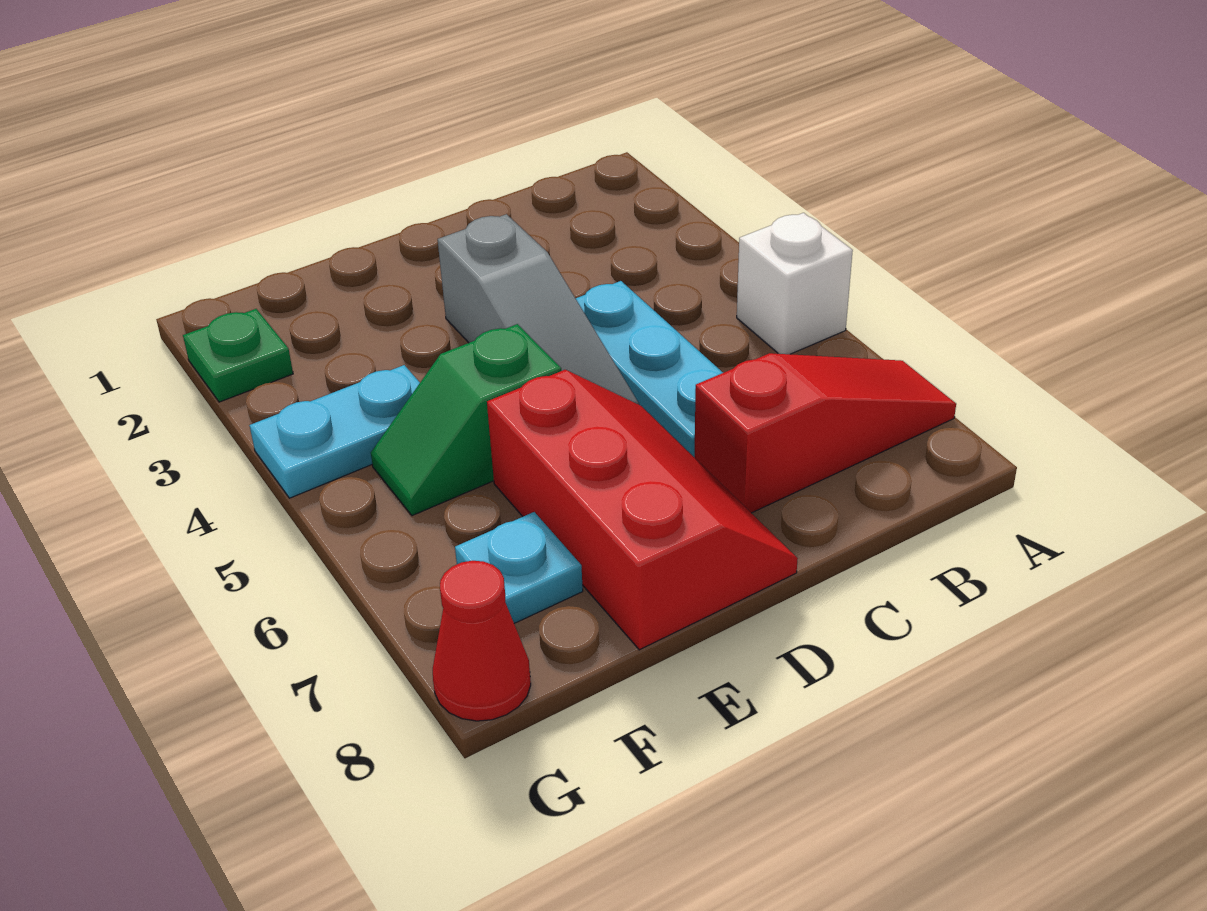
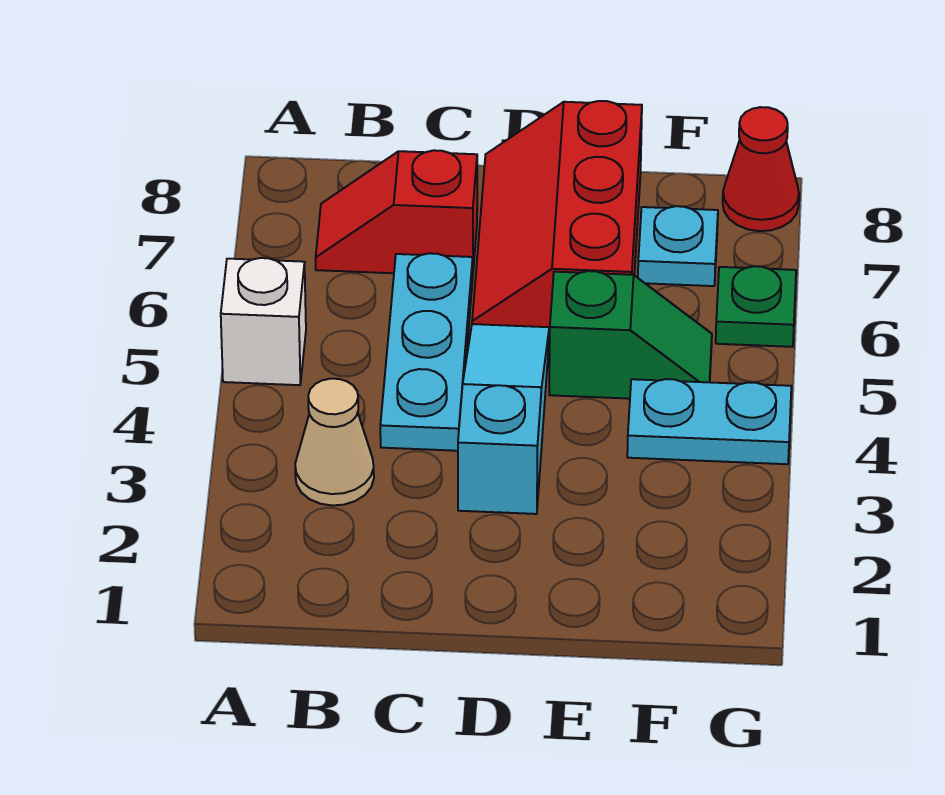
red 1x3 slope [694,353,956,513] -> red 1x2 slope [316,150,477,273]
none -> tan 1x1 cone [295,379,374,505]
grey 1x3 slope [438,214,639,404] -> cyan 1x3 slope [458,324,549,514]
green 1x1 plate [183,309,293,402] -> green 1x1 plate moved to [716,266,796,347]

